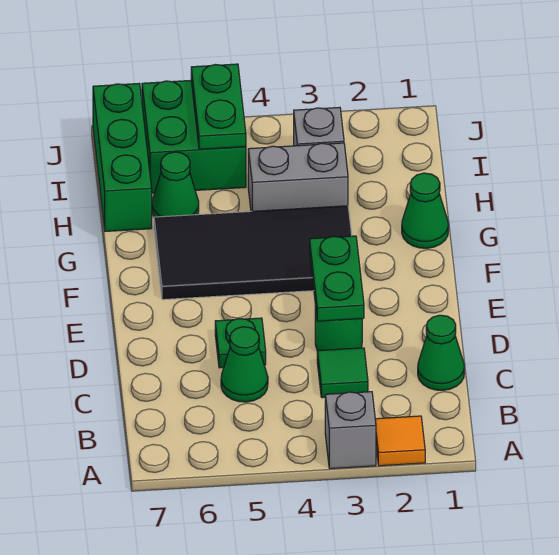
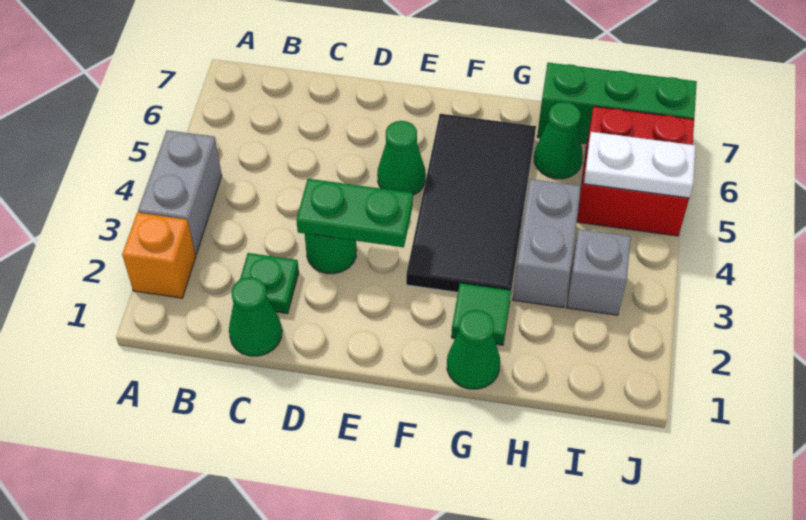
orange 1x1 tile [375,416,425,466] -> orange 1x1 brick [122,213,196,298]
grey 1x1 brick [325,392,376,469] -> grey 1x2 brick [138,130,222,255]
green 1x1 tile [317,348,368,398] -> green 1x1 tile moved to [451,283,511,345]
green 1x1 cone [221,327,268,402] -> green 1x1 cone moved to [377,121,425,195]
green 1x1 plate [215,318,266,368] -> green 1x1 plate moved to [240,253,299,314]
green 2x2 brick [142,80,246,193] -> red 2x2 brick [577,106,694,236]
green 1x2 plate [191,64,246,149] -> white 1x2 plate [584,132,696,198]

